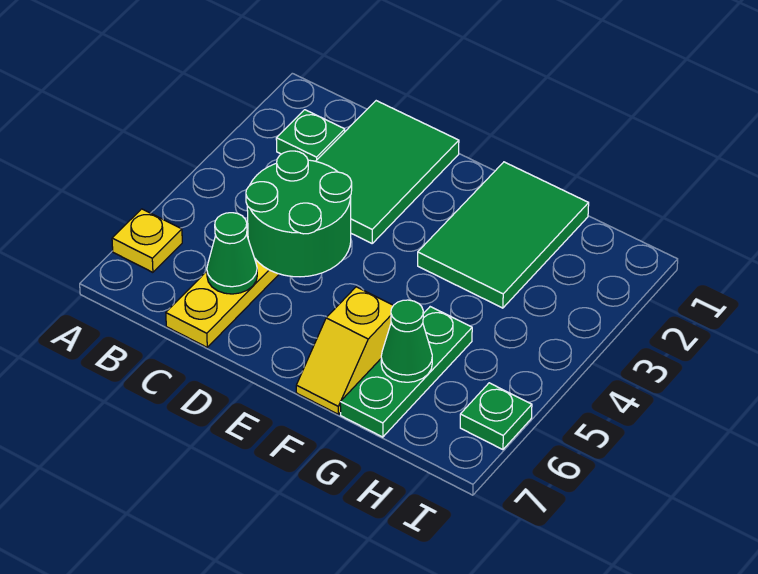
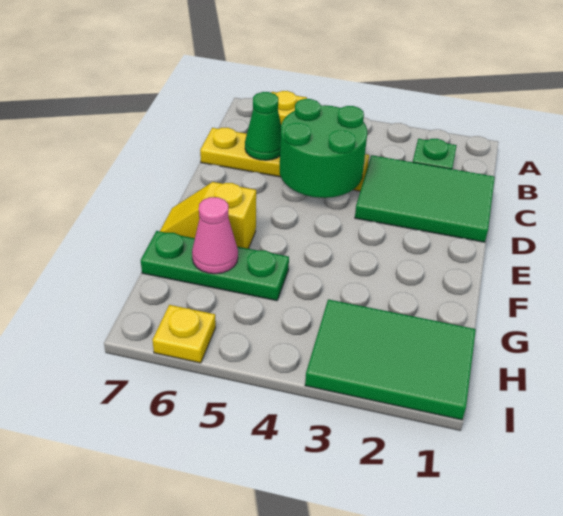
green 2x3 tile [418,162,589,308] -> green 2x3 tile moved to [305,299,476,420]
green 1x1 cone [381,300,432,382] -> pink 1x1 cone [192,197,238,274]
green 1x1 plate [460,383,532,450] -> yellow 1x1 plate [153,305,216,363]

